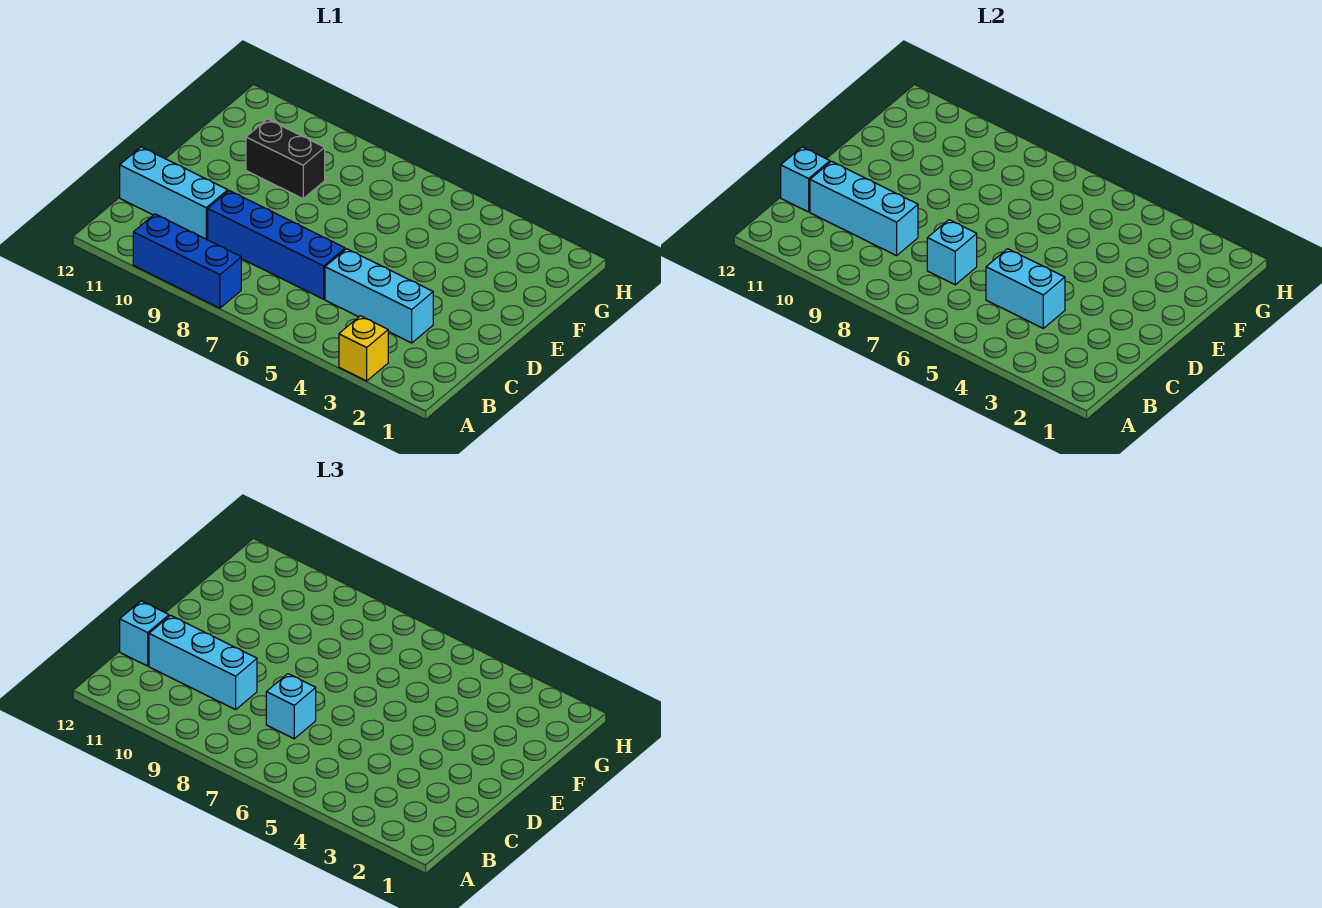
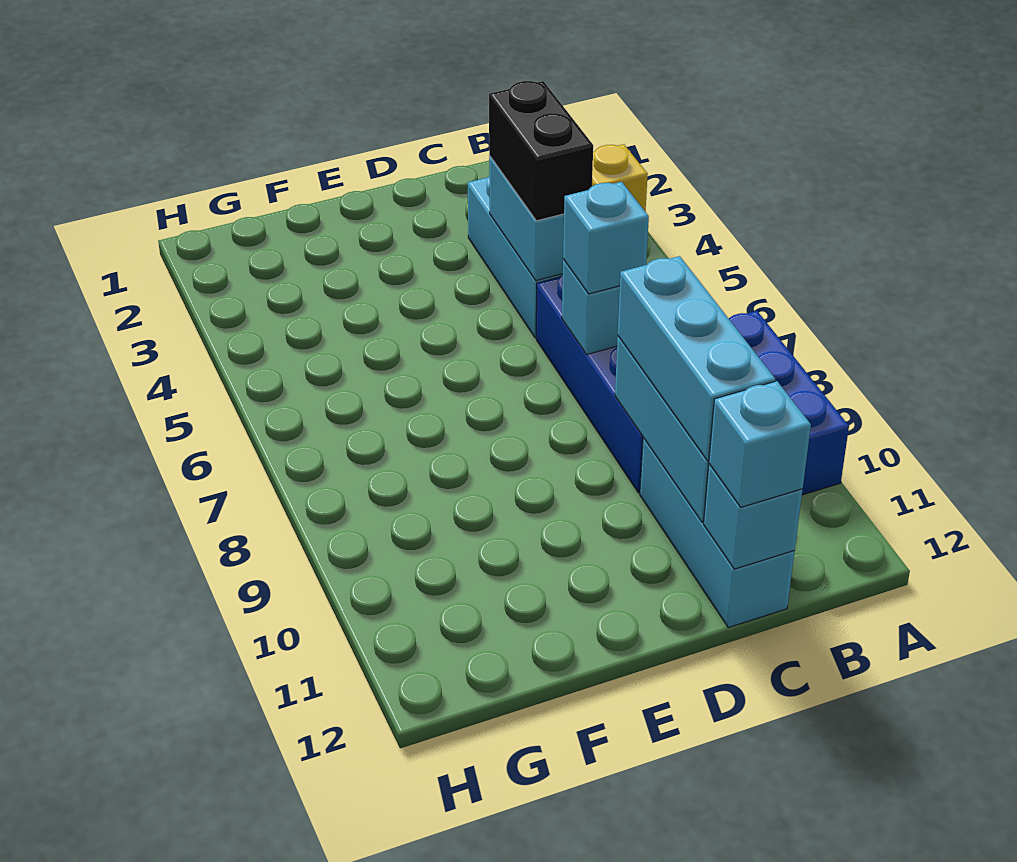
black 1x2 brick [246,119,325,199] -> black 1x2 brick moved to [489,81,593,221]

